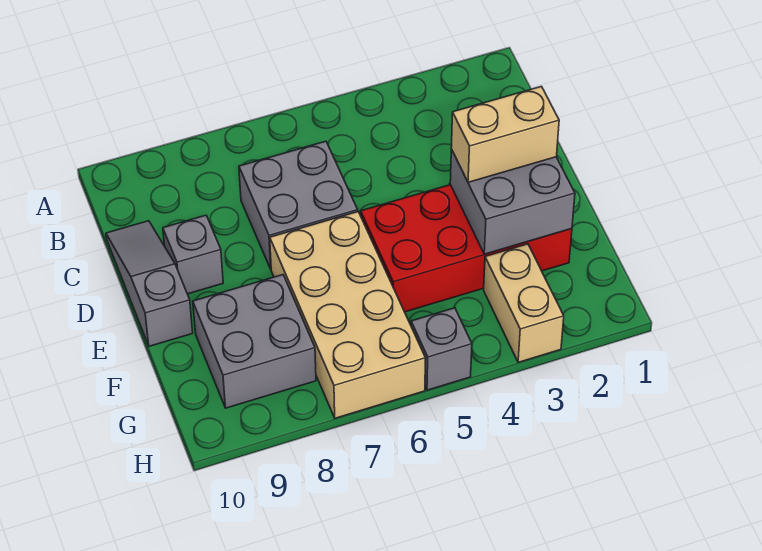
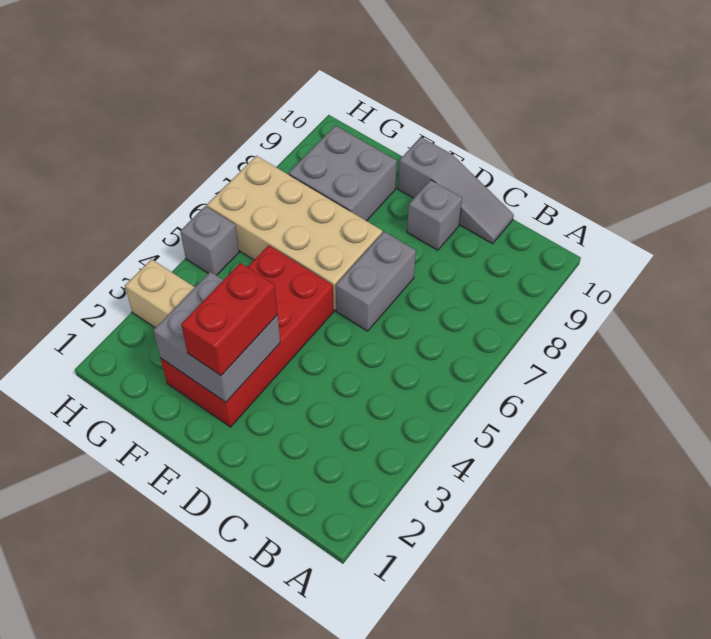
grey 2x2 brick [239,141,358,269] -> grey 1x2 brick [336,232,416,331]
tan 1x2 brick [451,86,559,182] -> red 1x2 brick [181,263,278,375]

